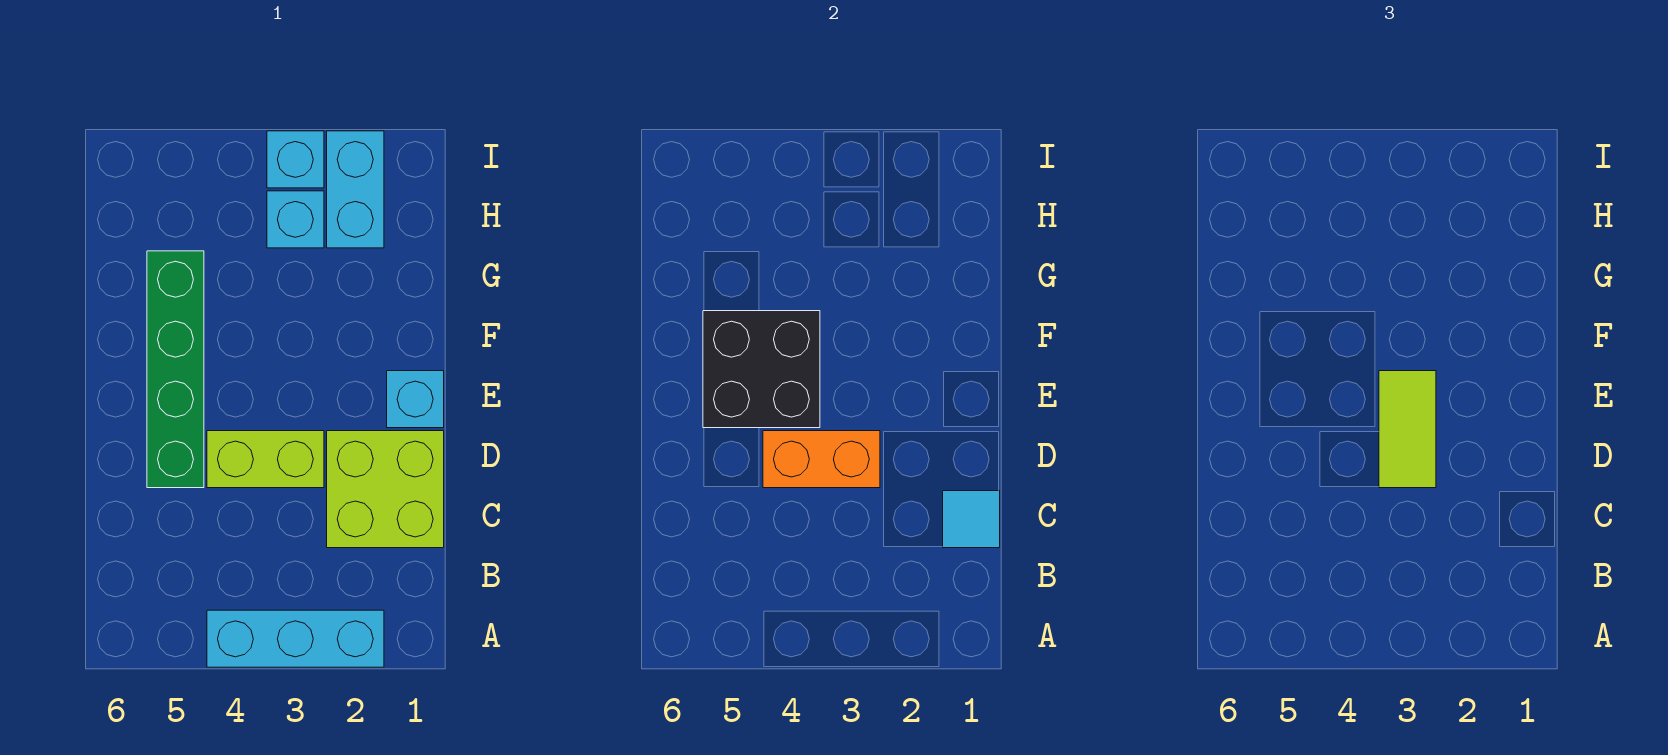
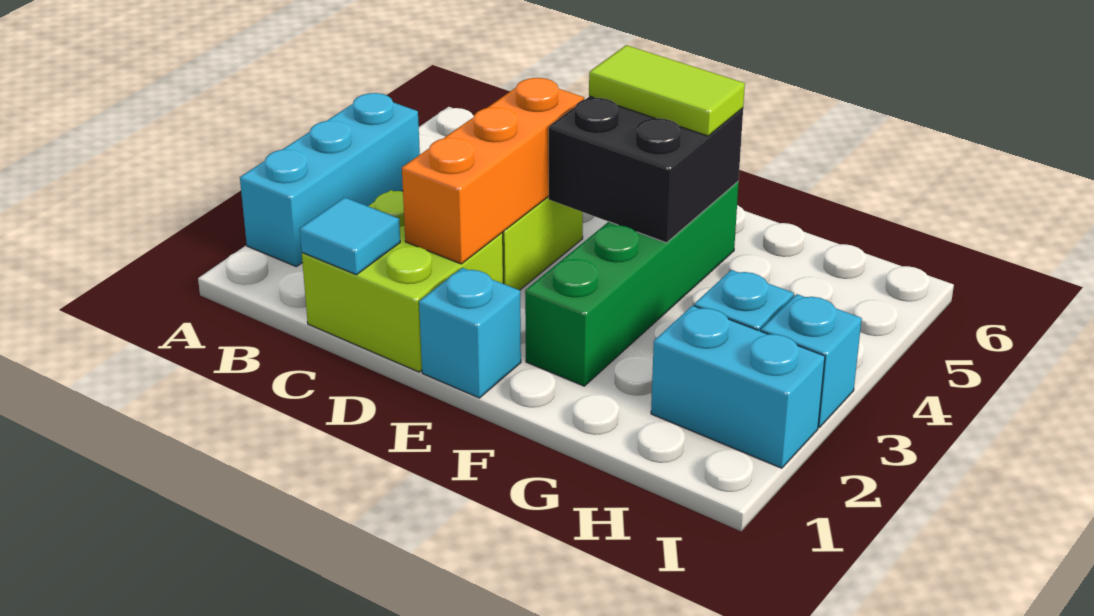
orange 1x2 brick [763,431,880,488] -> orange 1x3 brick [402,78,584,264]
lime 1x2 tile [1379,371,1436,488] -> lime 1x2 tile moved to [589,45,745,136]
green 1x4 brick [147,251,204,488] -> green 1x4 brick turned to [525,182,739,386]

